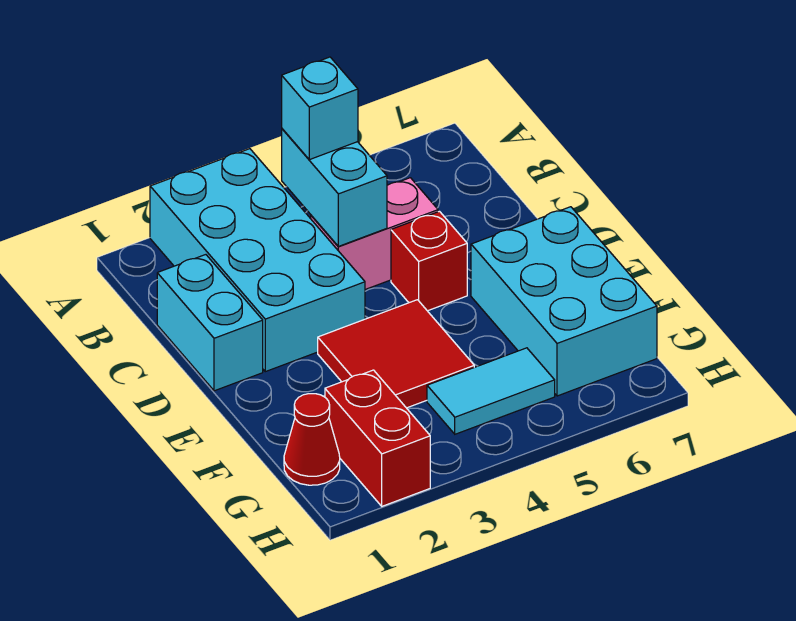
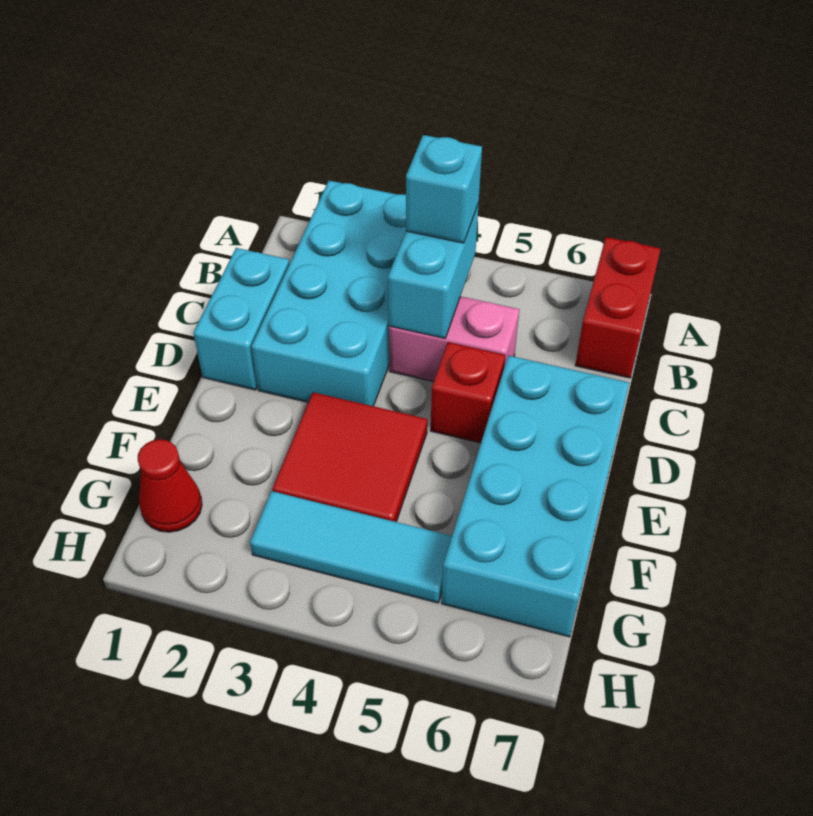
cyan 2x3 brick [471,207,657,396] -> cyan 2x4 brick [442,356,629,637]
red 1x2 brick [325,370,430,506] -> red 1x2 brick moved to [575,237,661,378]
cyan 1x2 tile [427,348,555,434] -> cyan 1x3 tile [250,491,452,603]

